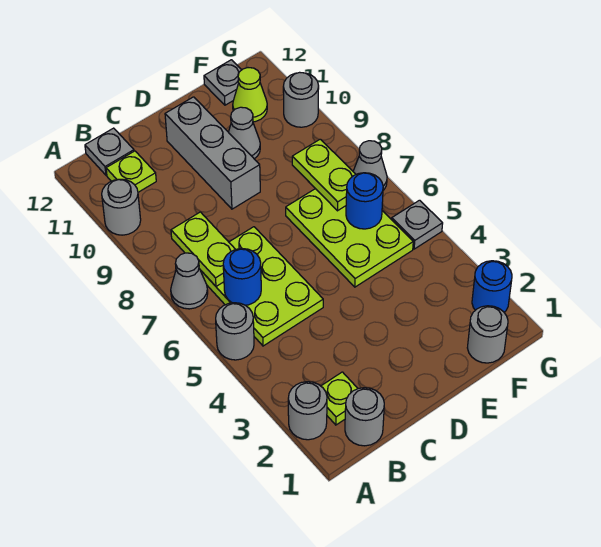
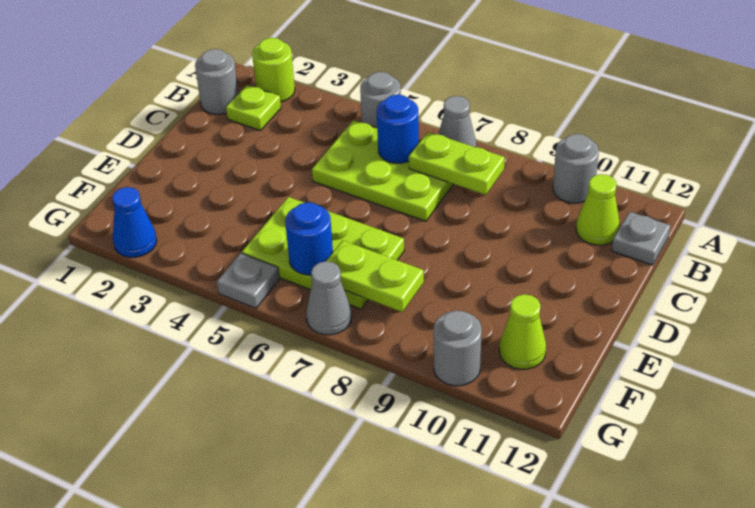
grey 1x1 round brick [288,382,327,440] -> lime 1x1 round brick [252,38,295,102]
lime 1x1 plate [106,151,156,192] -> lime 1x1 cone [576,174,620,245]
grey 1x3 brick [165,97,260,209] -> none
grey 1x1 cone [229,107,260,159] -> none
grey 1x1 round brick [467,306,508,363] -> none
grey 1x1 plate [204,60,241,105] -> none
blue 1x1 round brick [472,261,512,312] -> blue 1x1 cone [112,187,157,257]

